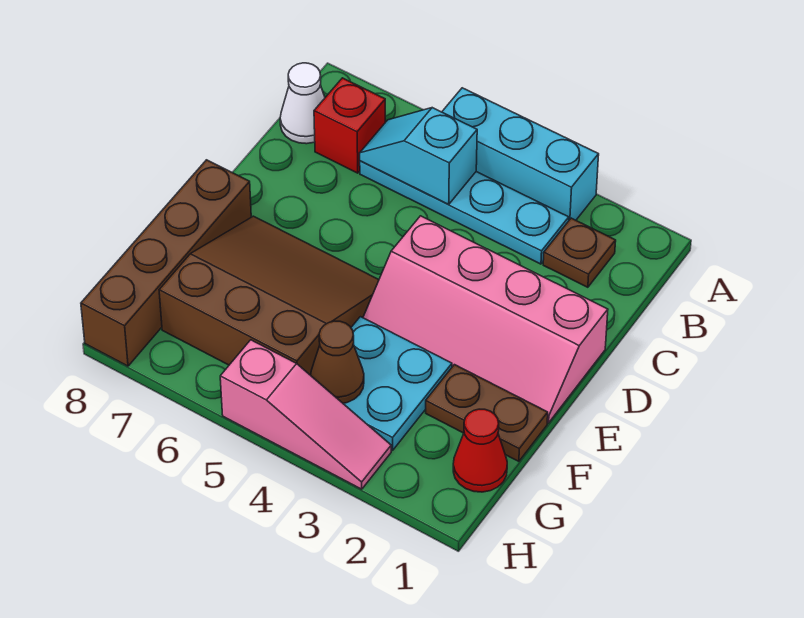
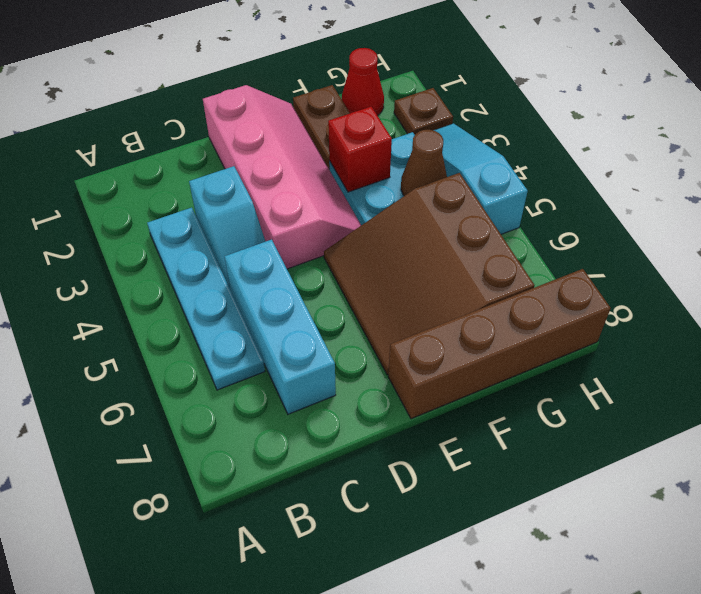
cyan 1x3 brick [442,88,599,220] -> cyan 1x3 brick moved to [224,239,336,414]
brown 1x1 plate [543,218,616,287] -> brown 1x1 plate moved to [394,88,453,135]
cyan 1x2 slope [360,108,477,204] -> cyan 1x2 slope moved to [189,166,265,288]
red 1x1 brick [314,78,385,173] -> red 1x1 brick moved to [328,107,392,192]
white 1x1 cone [280,63,325,144] -> none
pink 1x3 slope [220,340,391,489] -> cyan 1x3 slope [434,124,528,234]

